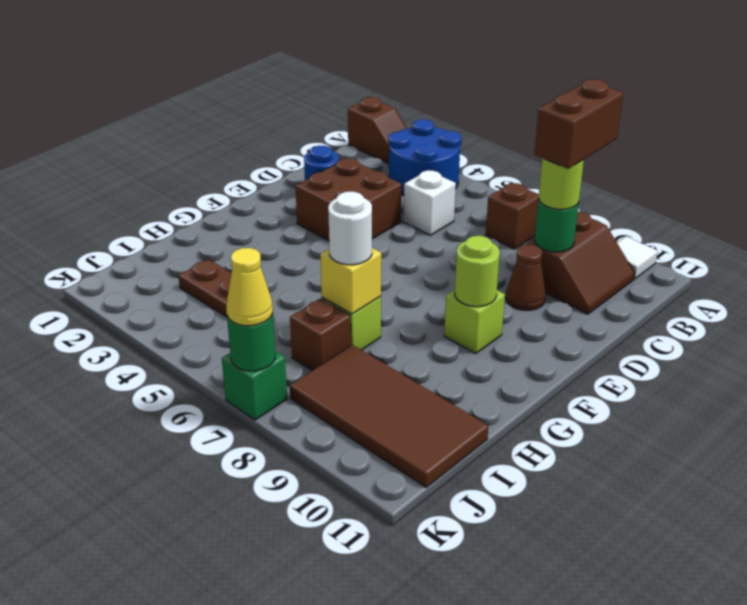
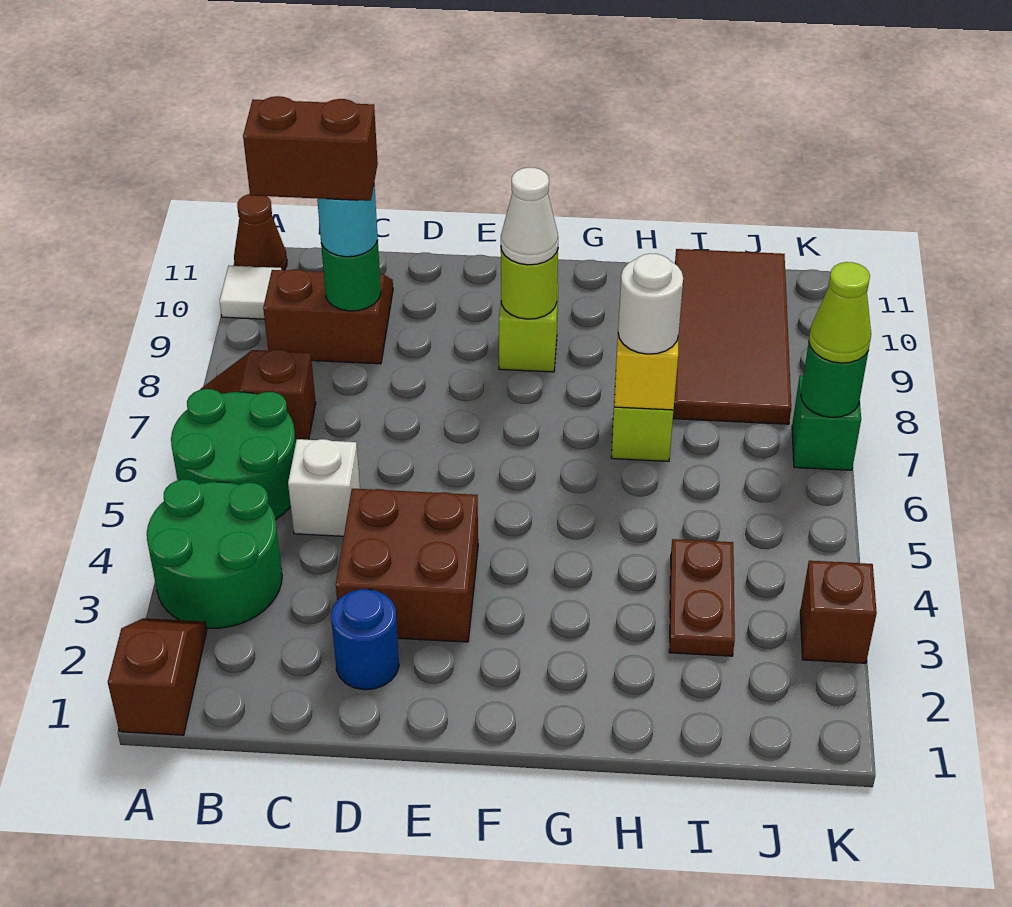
blue 2x2 round brick [388,119,462,195] -> green 2x2 round brick [147,479,282,628]
none -> green 2x2 round brick [171,389,296,520]
lime 1x1 round brick [539,158,584,209] -> cyan 1x1 round brick [317,185,378,257]
brown 1x1 cone [506,244,546,310] -> brown 1x1 cone moved to [234,194,287,270]
none -> white 1x1 cone [501,167,558,265]
brown 1x1 brick [290,298,351,371] -> brown 1x1 brick moved to [800,561,877,663]
yellow 1x1 cone [226,248,273,326] -> lime 1x1 cone [809,262,871,363]

